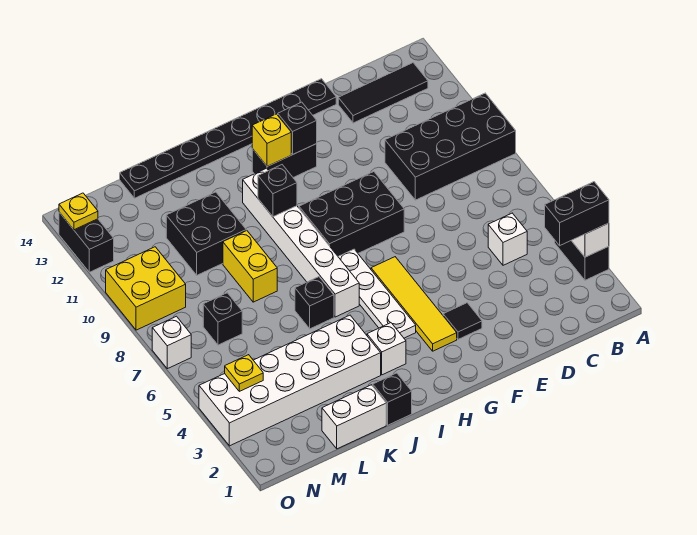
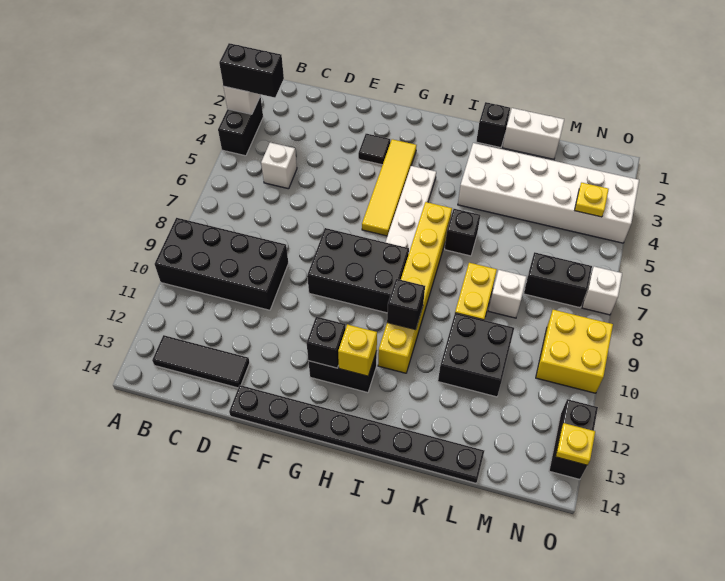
white 1x1 brick [367,323,406,375] -> white 1x1 brick moved to [489,270,527,318]
white 1x6 brick [243,168,359,317] -> yellow 1x6 brick [378,202,452,373]
black 1x1 brick [203,293,242,345] -> black 1x2 brick [524,252,592,308]

